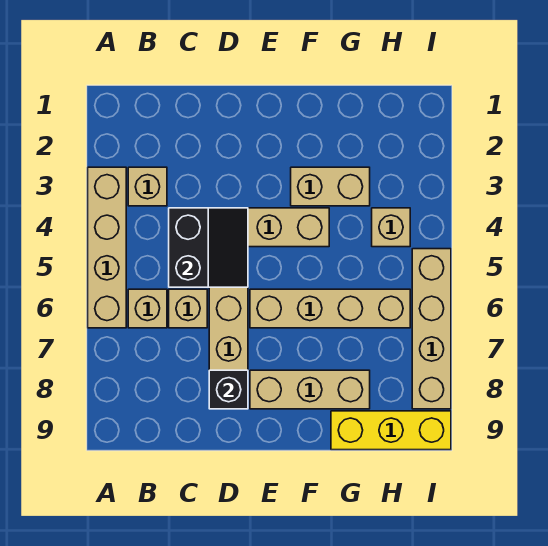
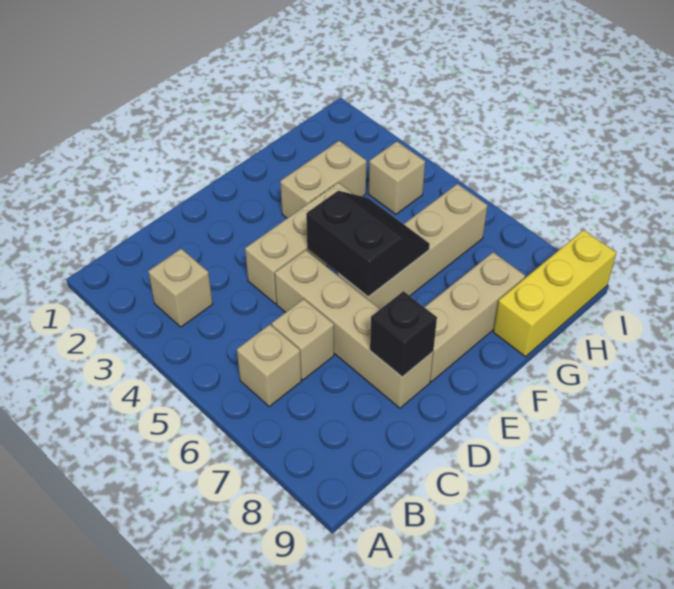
tan 1x4 brick [88,167,126,328] -> none
black 2x2 slope [169,208,248,287] -> black 2x2 slope moved to [306,191,430,297]
tan 1x4 brick [412,249,451,409] -> none

